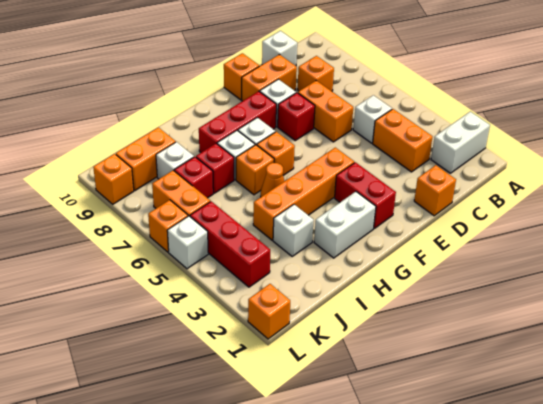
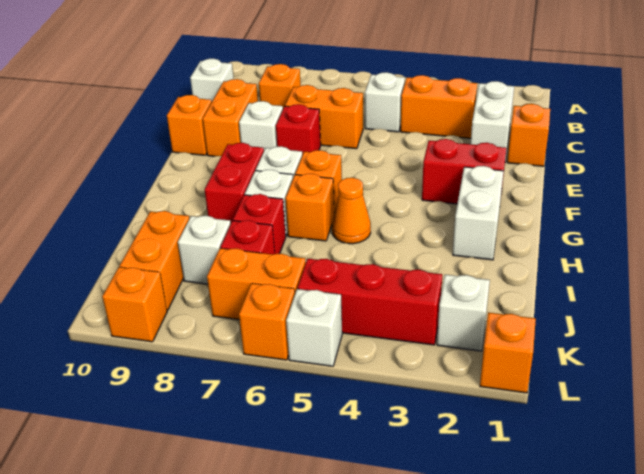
white 1x2 brick [431,112,490,173] -> white 1x2 brick moved to [471,81,514,162]
orange 1x4 brick [253,148,354,240] -> none
red 1x3 brick [199,91,276,152] -> red 1x2 brick [205,143,264,222]
white 1x1 brick [273,204,314,256] -> white 1x1 brick moved to [437,275,490,351]

